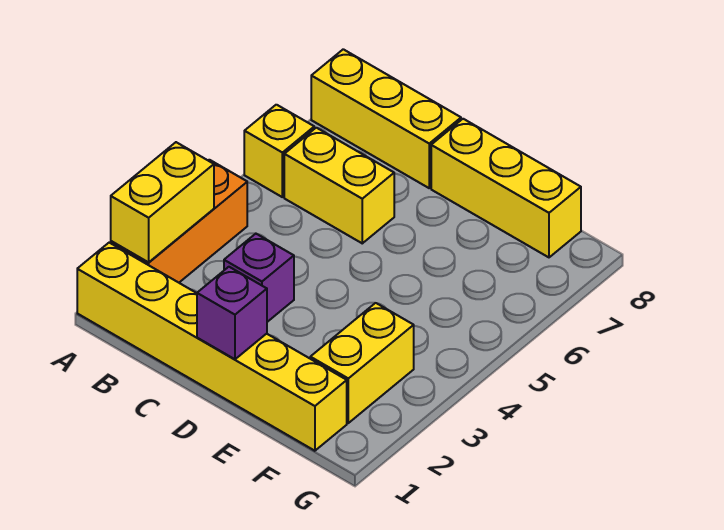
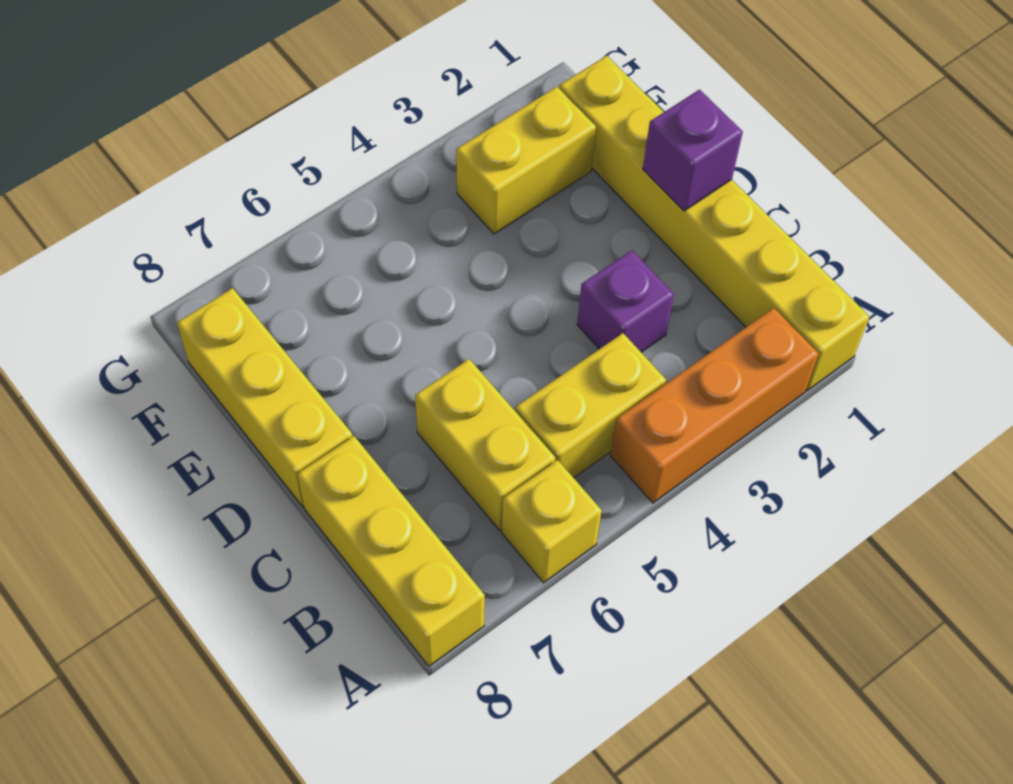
yellow 1x2 brick [111,142,214,263] -> yellow 1x2 brick moved to [515,333,666,478]

